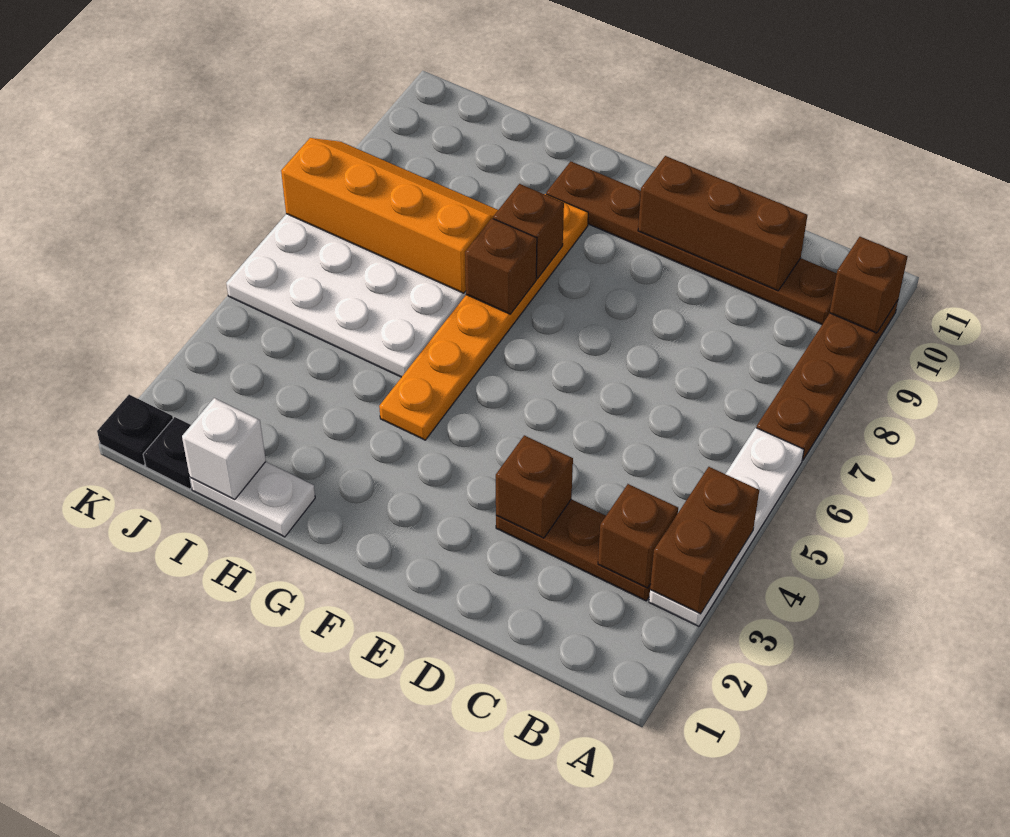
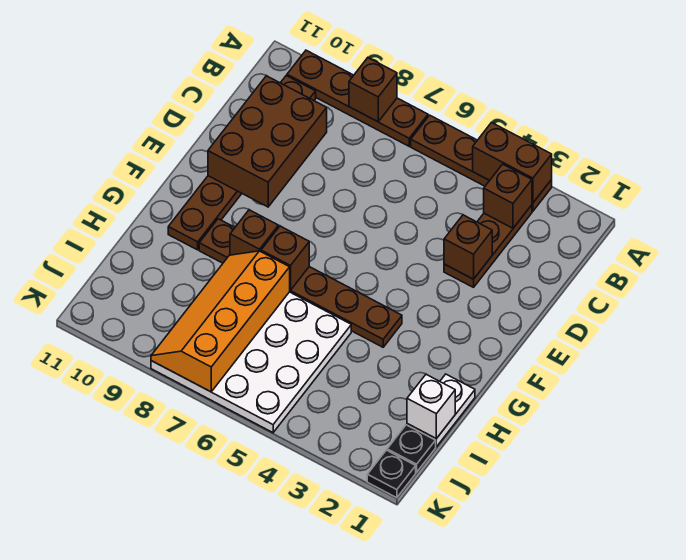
white 1x4 plate [649,428,804,626] -> brown 1x4 plate [411,115,552,211]
brown 1x1 brick [830,237,908,333] -> brown 1x1 brick moved to [349,58,397,122]
brown 1x3 brick [638,156,807,291] -> brown 2x3 brick [208,76,327,207]
orange 1x6 plate [379,194,588,440] -> brown 1x6 plate [199,219,402,347]

